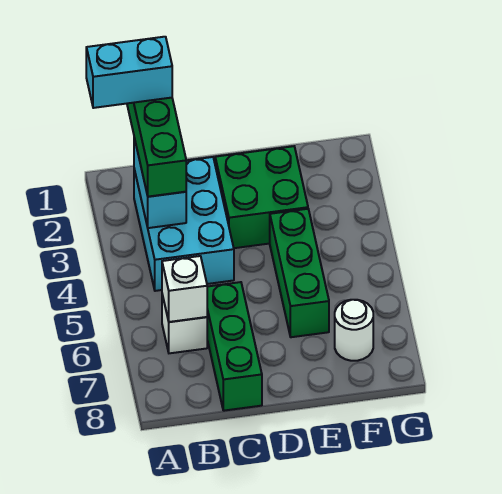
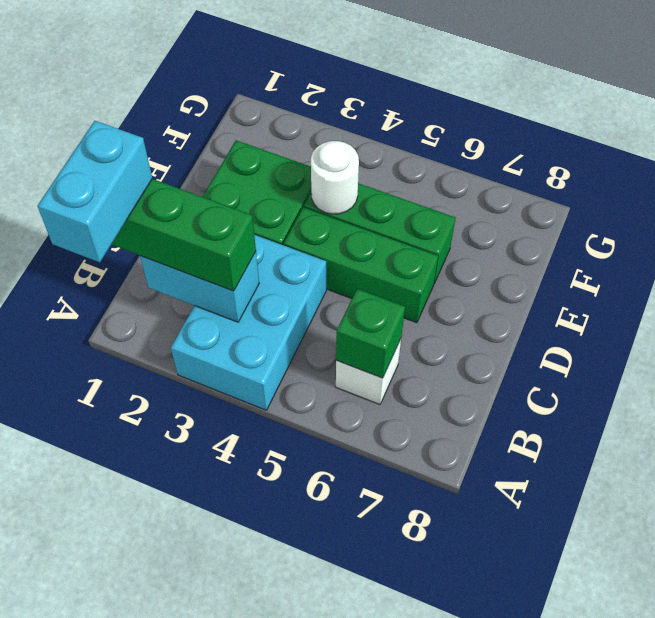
cyan 2x3 brick [134,157,234,291] -> cyan 2x3 brick turned to [171,235,326,410]
white 1x1 brick [162,256,207,322] -> green 1x1 brick [336,289,405,378]
green 1x3 brick [207,282,262,411] -> green 1x3 brick moved to [284,207,438,323]
white 1x1 round brick [335,300,373,361] -> white 1x1 round brick moved to [311,141,359,214]

